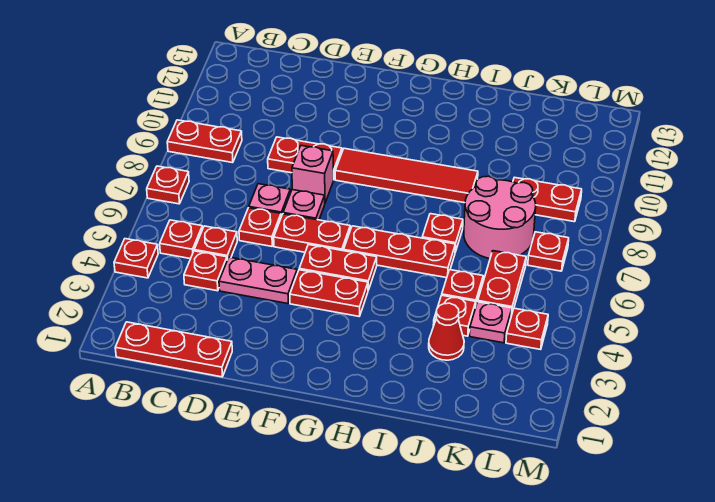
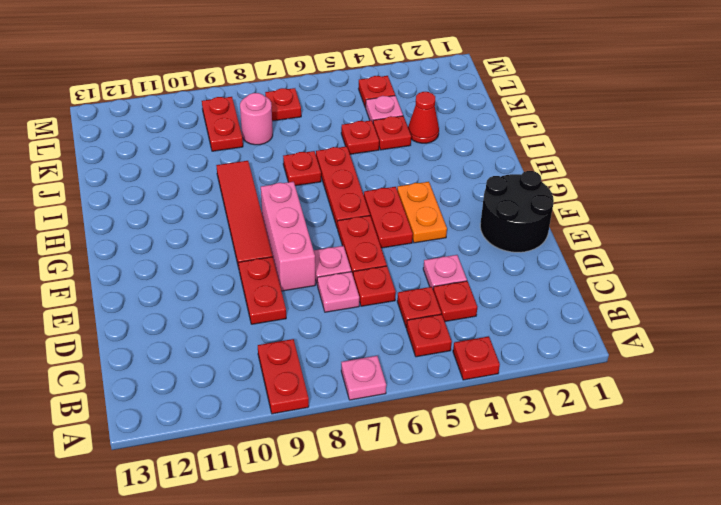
red 1x1 plate [147,166,189,204] -> pink 1x1 plate [341,356,386,400]
red 1x3 plate [115,322,232,377] -> none
pink 1x2 plate [219,257,297,304] -> pink 1x1 plate [423,255,467,288]
none -> black 2x2 round brick [480,171,554,252]
pink 1x1 brick [292,146,333,203] -> pink 1x3 brick [261,182,315,291]
red 1x2 plate [290,270,368,316] -> orange 1x2 plate [397,182,447,243]
pink 2x2 round brick [464,176,536,259] -> pink 1x1 round brick [240,93,273,145]
red 1x2 plate [478,251,526,316] -> none

